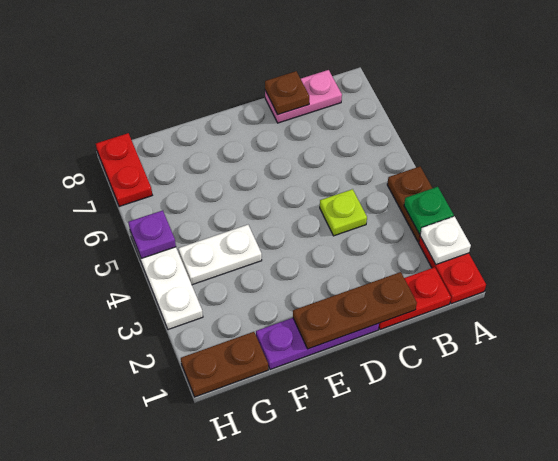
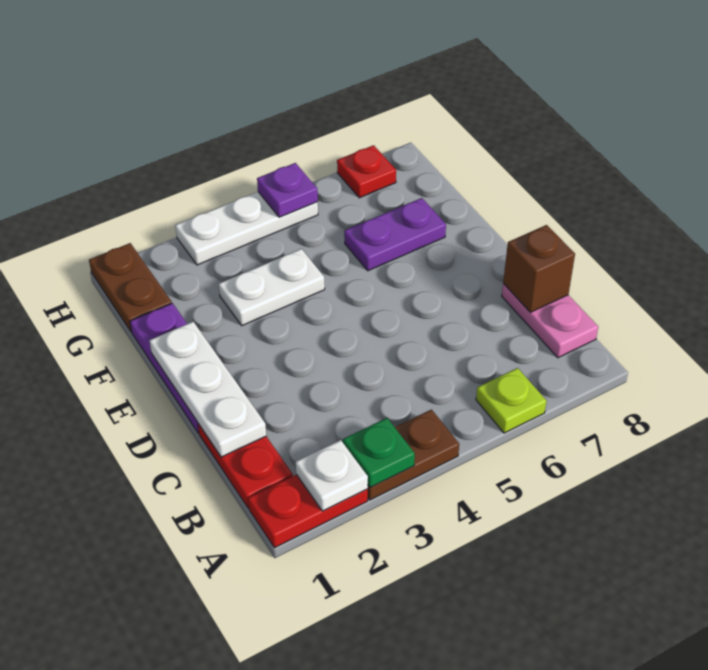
brown 1x3 plate [293,272,417,349] -> white 1x3 plate [150,322,266,457]
lime 1x1 plate [320,189,367,236] -> lime 1x1 plate moved to [476,368,546,433]
brown 1x1 plate [265,71,309,115] -> brown 1x1 brick [503,225,575,312]
white 1x2 plate [178,225,262,285] -> white 1x2 plate turned to [219,249,325,326]
none -> purple 1x2 plate [344,198,446,271]
red 1x2 plate [96,133,152,207] -> red 1x1 plate [337,145,396,198]

